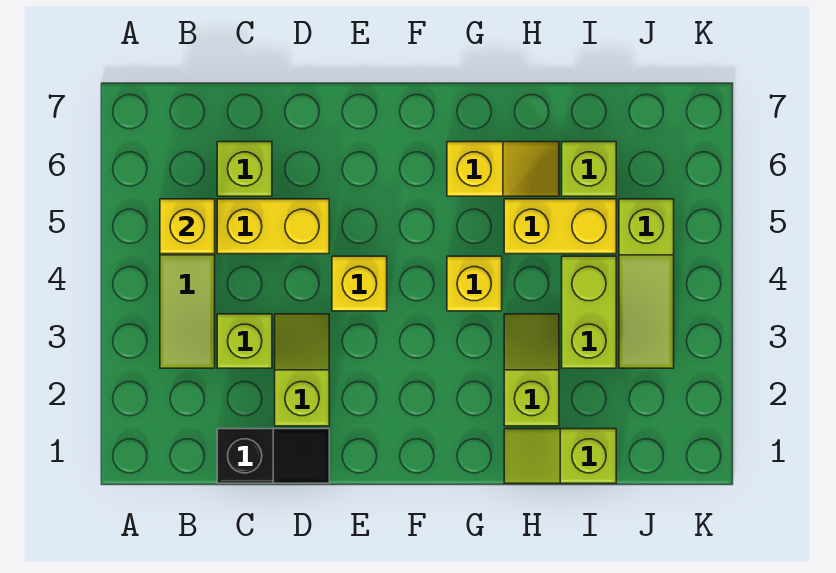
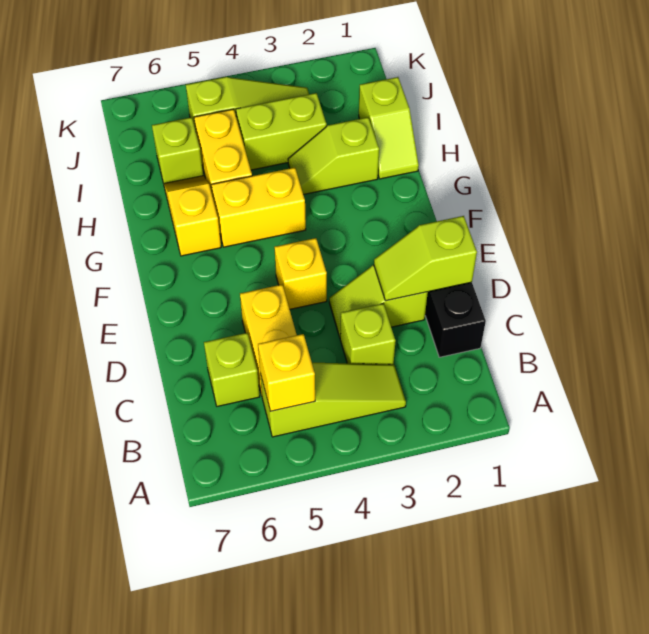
none -> lime 1x2 slope [374,216,477,301]
yellow 1x1 brick [447,256,502,311] -> yellow 1x2 brick [212,168,306,247]

